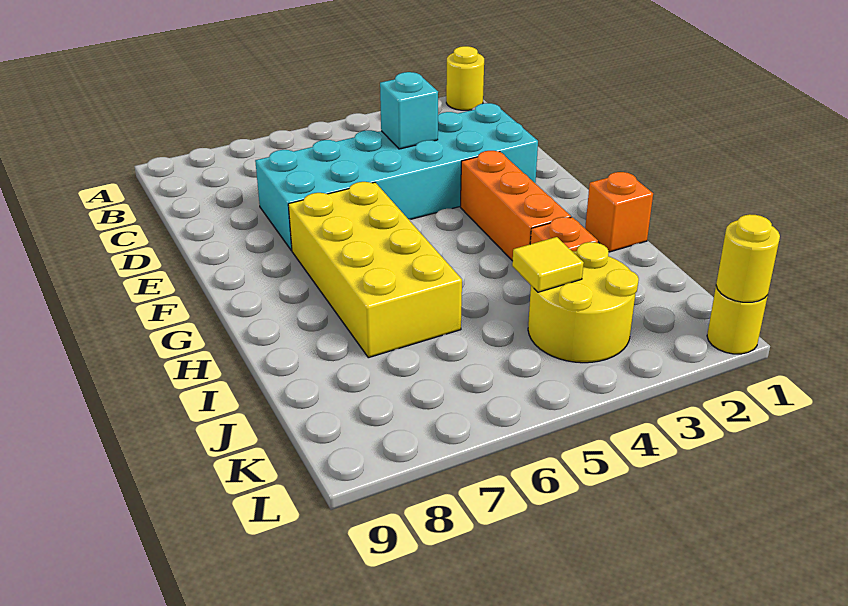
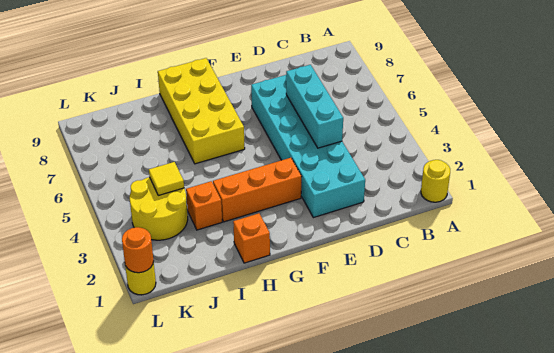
cyan 1x1 brick [380,72,438,149] -> cyan 1x3 brick [286,65,343,148]
yellow 2x4 brick [288,182,462,358] -> yellow 2x4 brick turned to [158,58,245,164]
yellow 1x1 round brick [716,214,780,302] -> orange 1x1 round brick [122,227,154,273]

